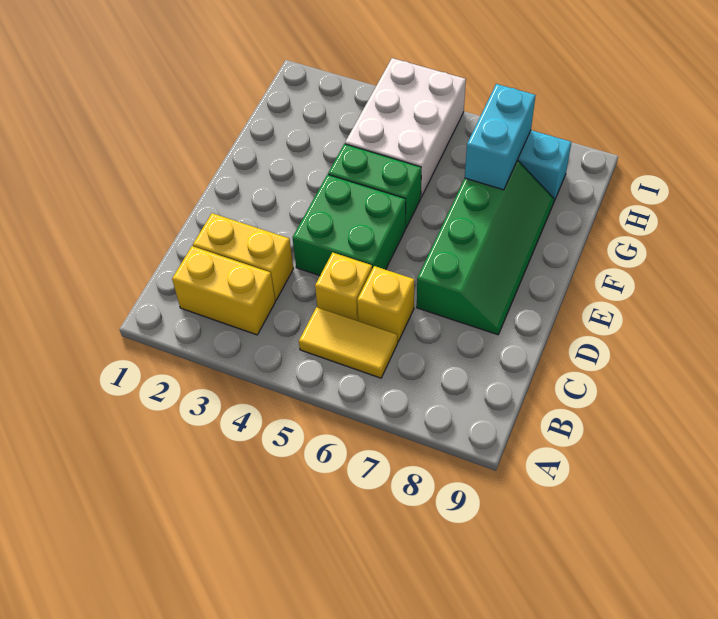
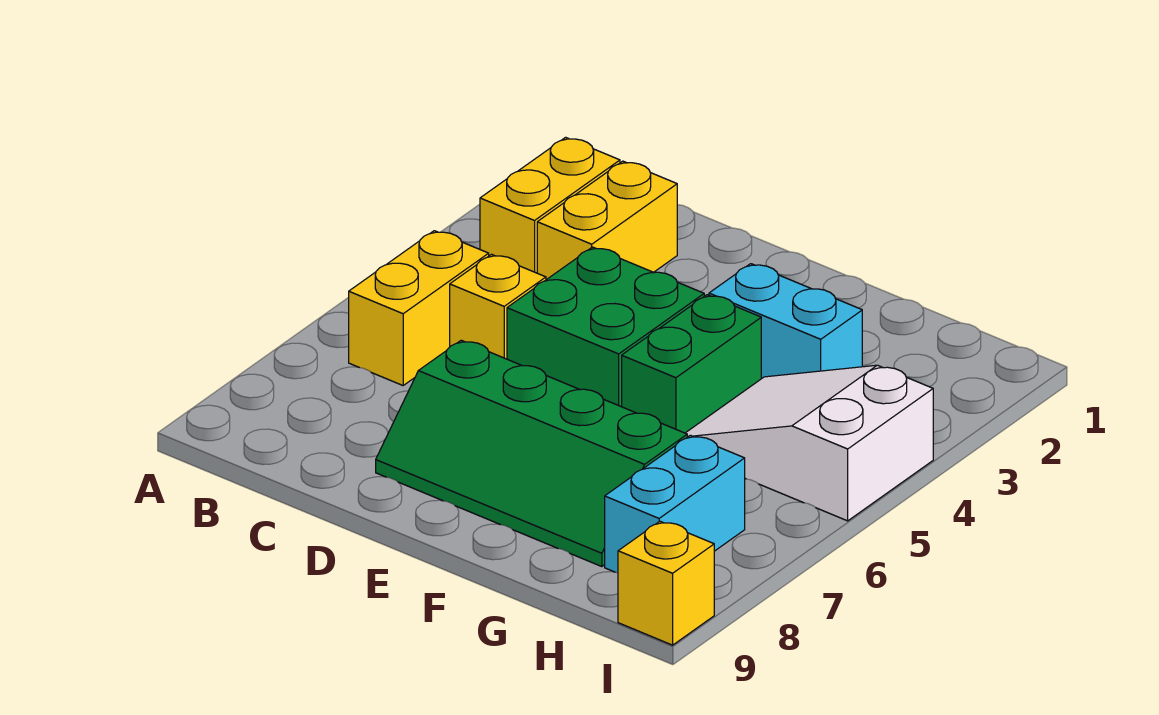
yellow 1x2 tile [299,307,398,378] -> yellow 1x2 brick [349,231,489,385]
yellow 1x1 brick [357,266,414,342] -> yellow 1x1 brick moved to [618,521,714,645]
white 2x3 brick [345,58,466,197] -> white 2x3 slope [686,365,933,521]
cyan 1x2 brick [465,84,536,190] -> cyan 1x2 brick moved to [709,264,862,379]

